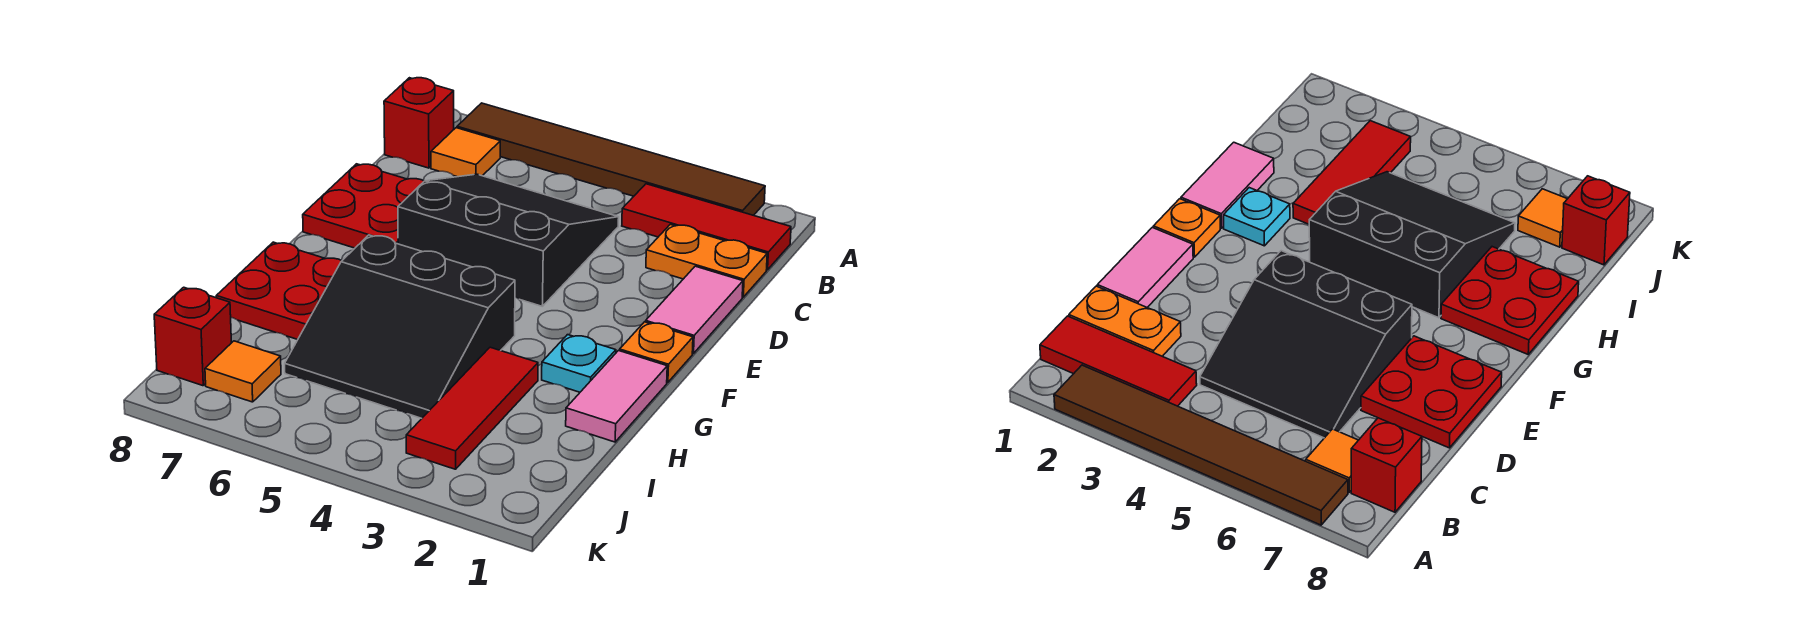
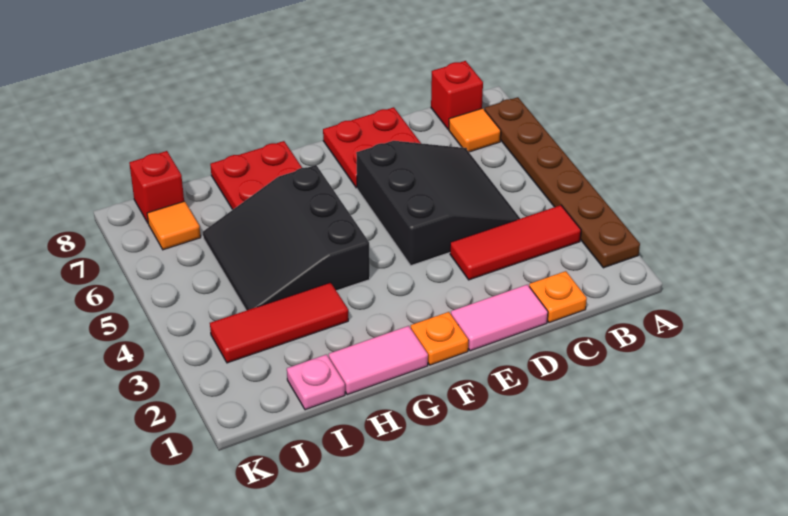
brown 1x6 tile [457,103,765,215] -> brown 1x6 plate [485,97,640,268]
red 1x3 tile [622,184,791,270] -> red 1x3 tile turned to [450,205,581,280]
orange 1x2 plate [646,224,767,297] -> orange 1x1 plate [529,271,587,323]
cyan 1x1 plate [542,335,616,392] -> none
none -> pink 1x1 plate [287,354,345,410]

